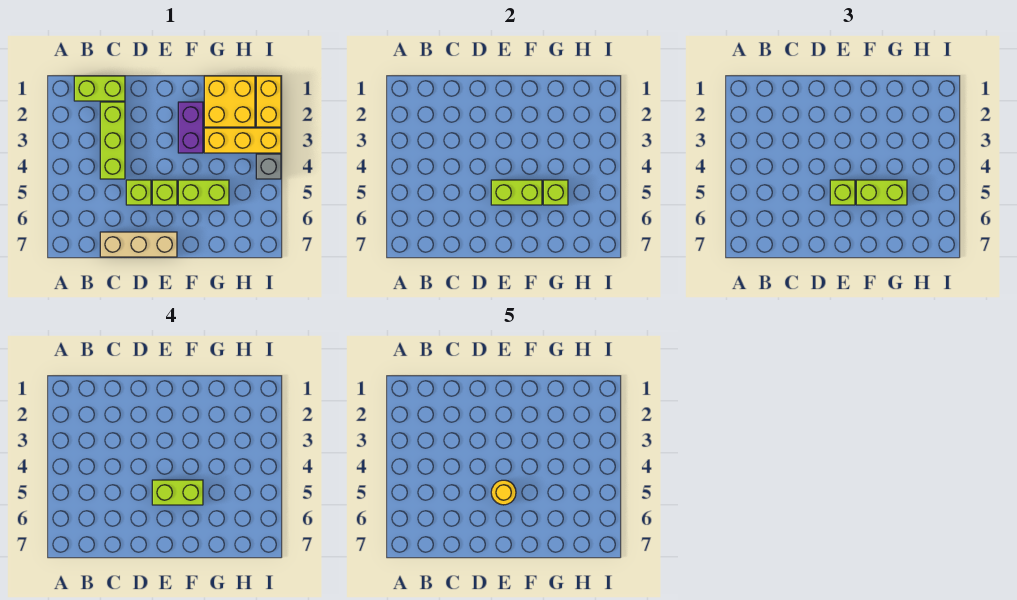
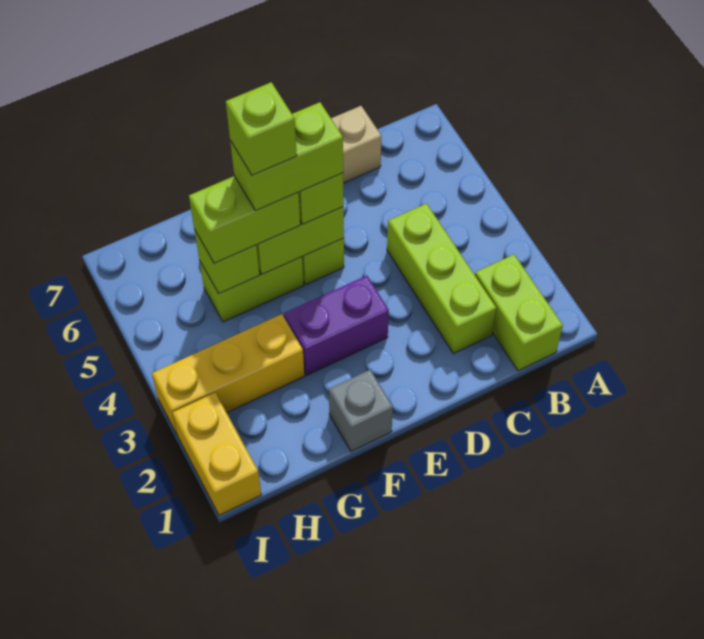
lime 1x2 brick [74,76,125,101] -> lime 1x2 brick turned to [475,255,563,371]
lime 1x1 brick [126,180,151,205] -> lime 1x1 brick moved to [226,82,297,175]
yellow 1x1 round brick [491,480,516,505] -> none
purple 1x2 brick [178,102,203,153] -> purple 1x2 brick turned to [284,276,389,375]
yellow 2x2 brick [204,76,255,127] -> none
grey 1x1 brick [256,154,281,179] -> grey 1x1 brick moved to [329,370,393,452]

